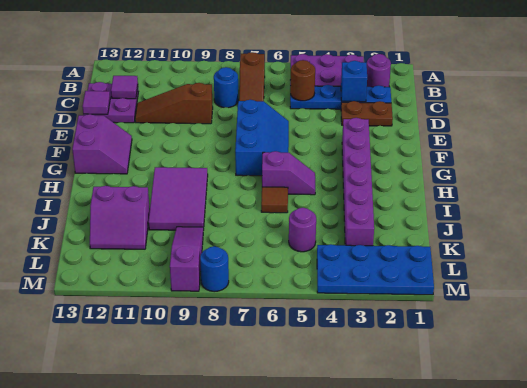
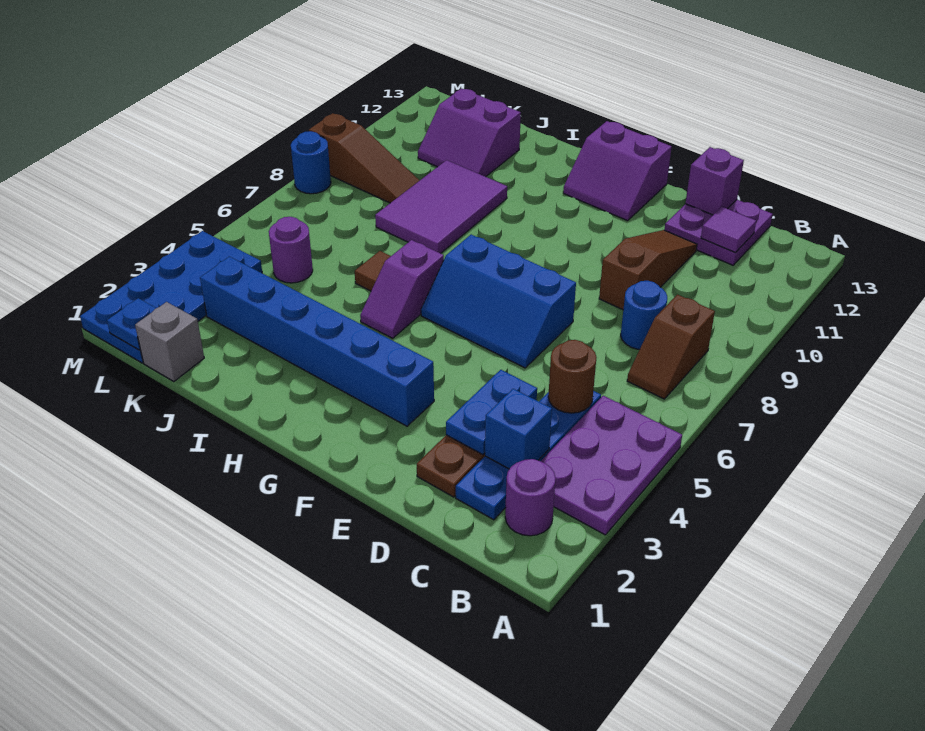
brown 1x2 slope [239,52,265,101] -> brown 1x2 slope turned to [627,295,715,399]
none -> blue 1x2 plate [446,370,537,455]
purple 1x1 tile [82,91,110,114] -> purple 1x1 brick [686,147,744,215]
purple 1x6 brick [342,118,374,246] -> blue 1x6 brick [200,257,434,426]
purple 2x3 tile [148,167,208,230] -> purple 2x3 tile turned to [375,160,507,253]
purple 2x2 slope [90,186,150,249] -> purple 2x2 slope turned to [418,89,521,177]
none -> grey 1x1 brick [135,302,204,382]
purple 1x3 slope [170,227,203,291] -> brown 1x3 slope [309,113,420,203]
none -> blue 1x1 plate [107,298,156,350]

